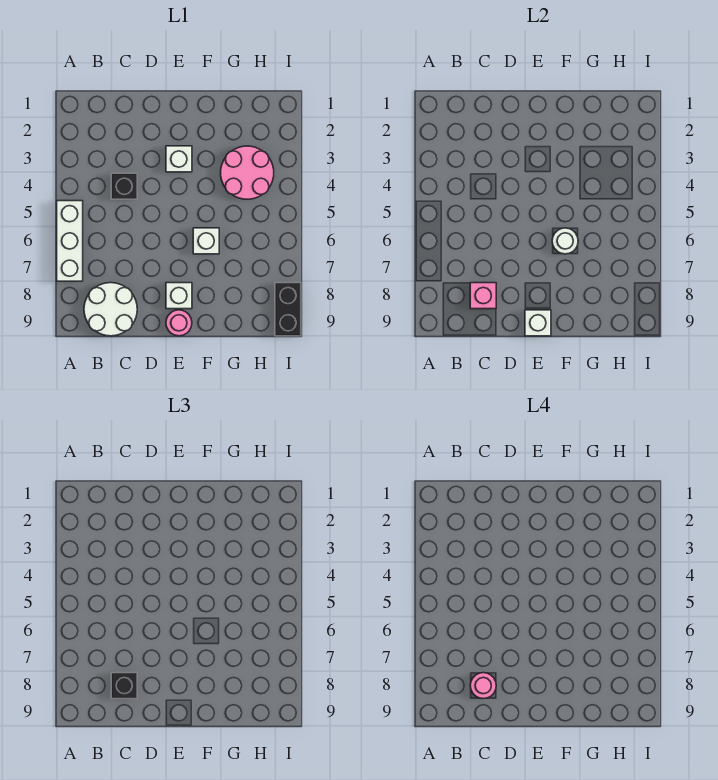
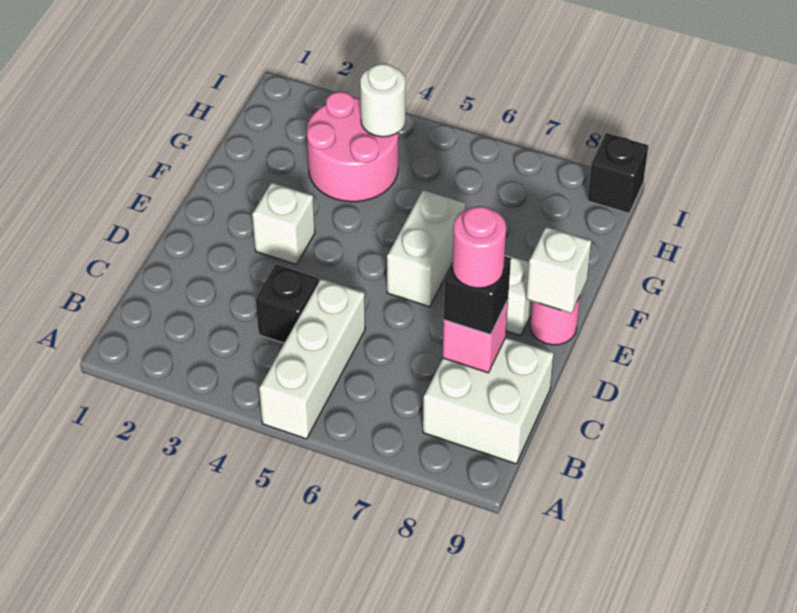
white 1x3 brick [57,201,83,281] -> white 1x3 brick turned to [259,279,365,439]
white 2x2 round brick [84,283,137,336] -> white 2x2 brick [423,337,554,464]
white 1x1 brick [193,228,219,254] -> white 1x2 brick [387,190,465,307]
white 1x1 round brick [552,228,578,254] -> white 1x1 round brick moved to [360,64,405,137]
black 1x2 brick [275,283,301,336] -> black 1x1 brick [587,133,648,213]

